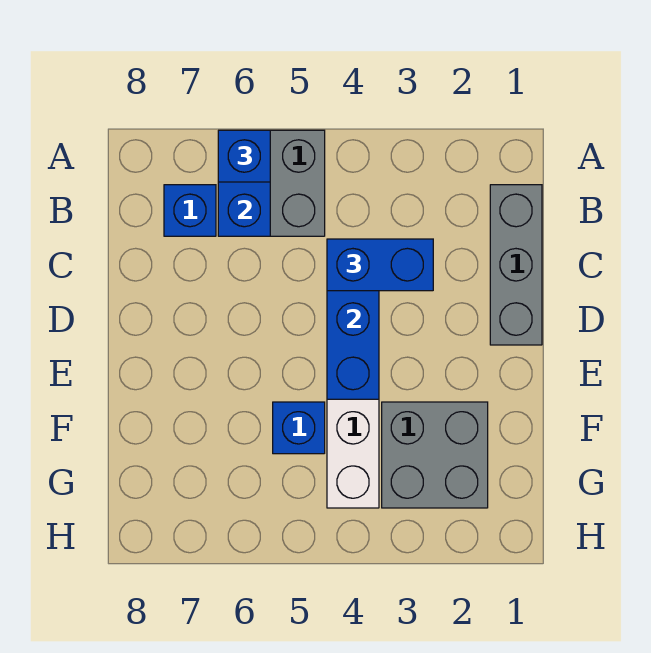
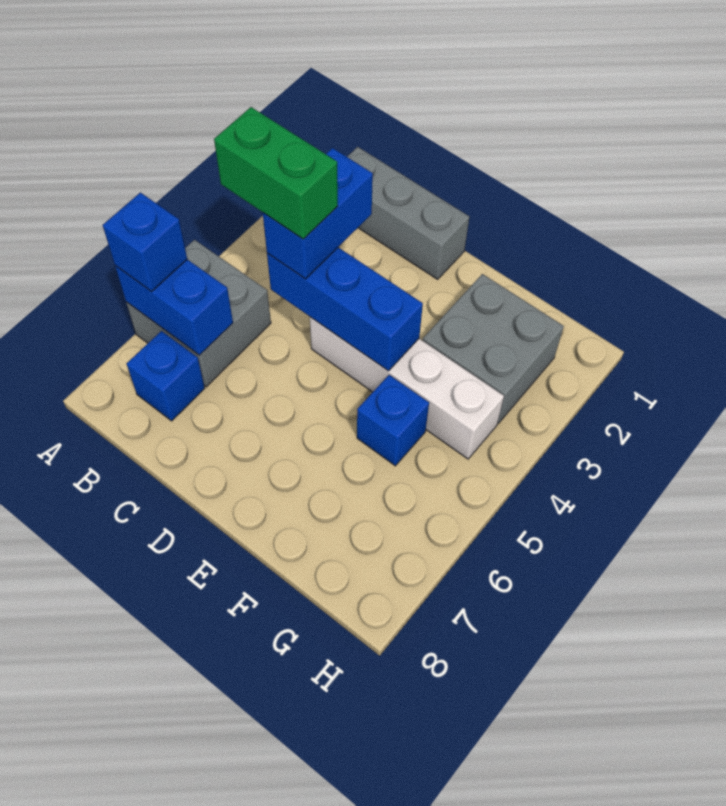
none -> green 1x2 brick [214,107,338,239]

